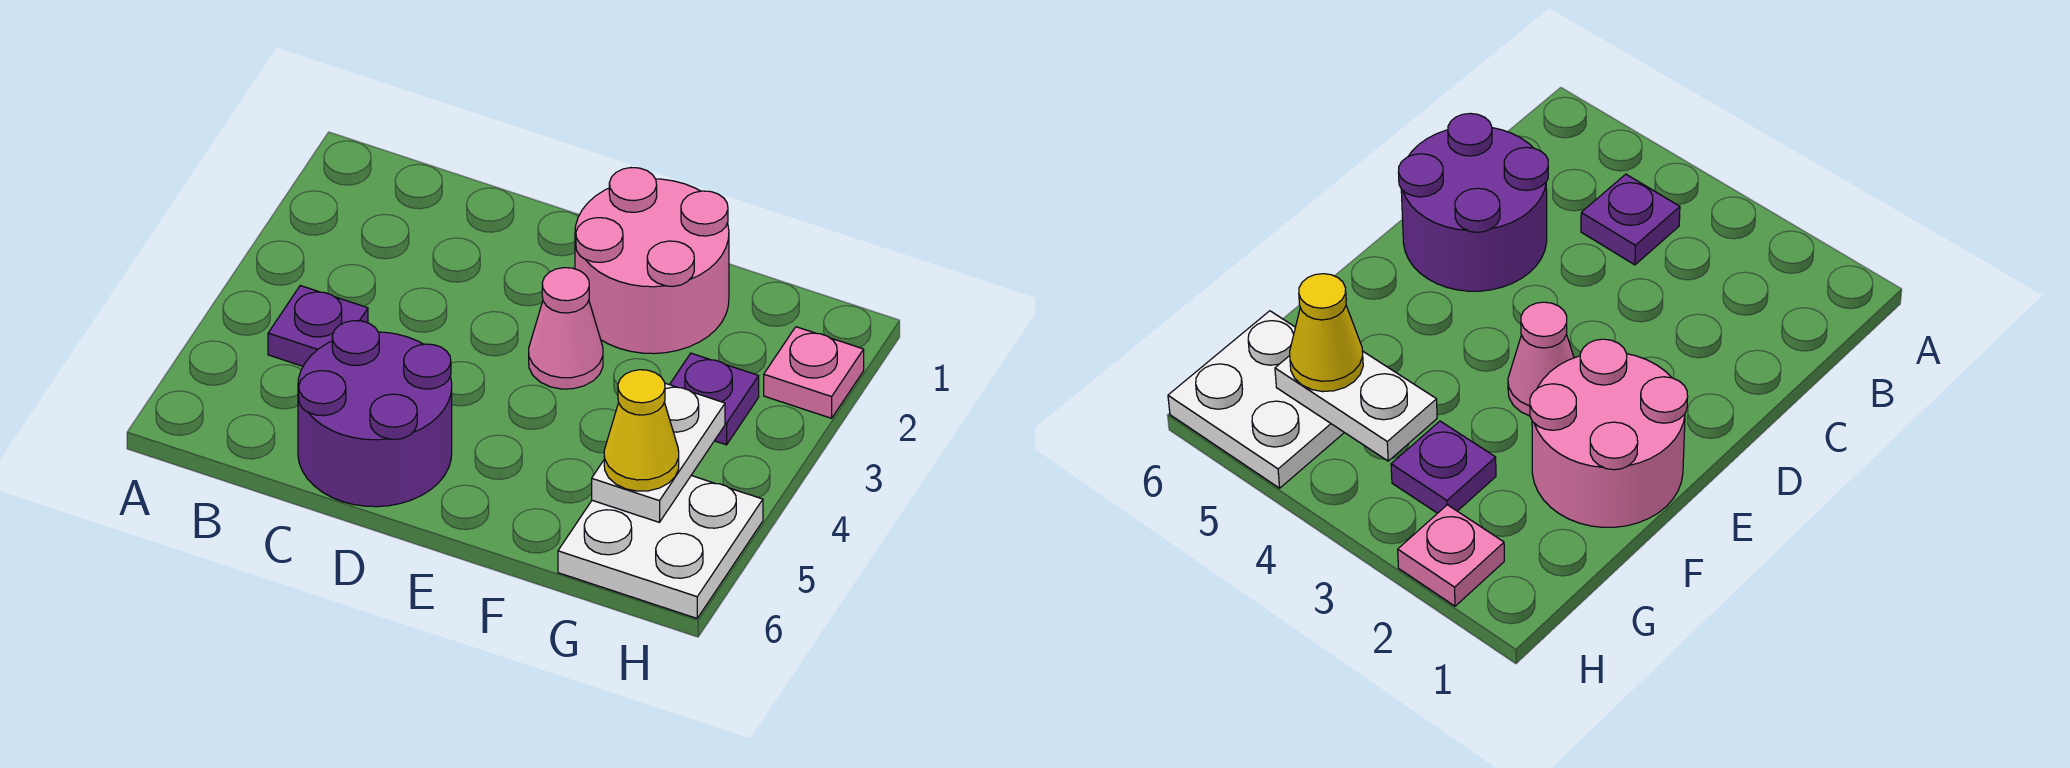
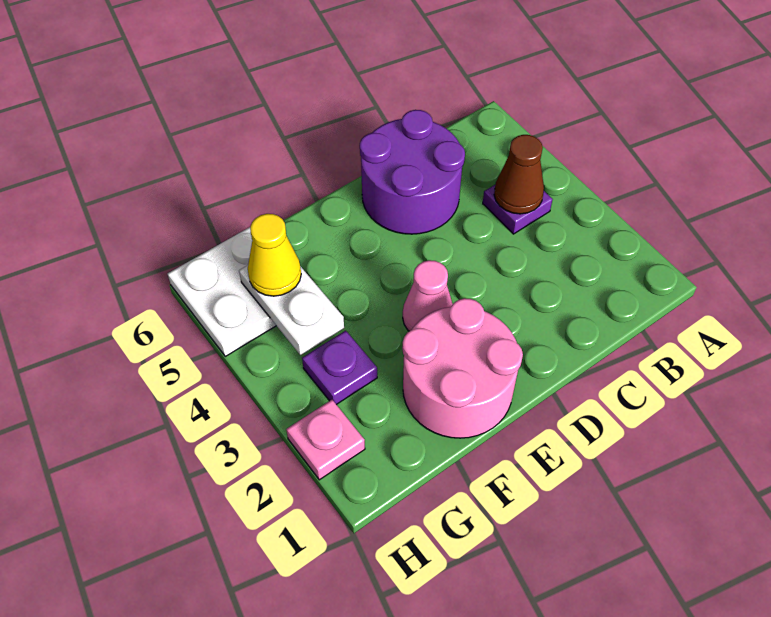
none -> brown 1x1 cone [494,135,544,214]

